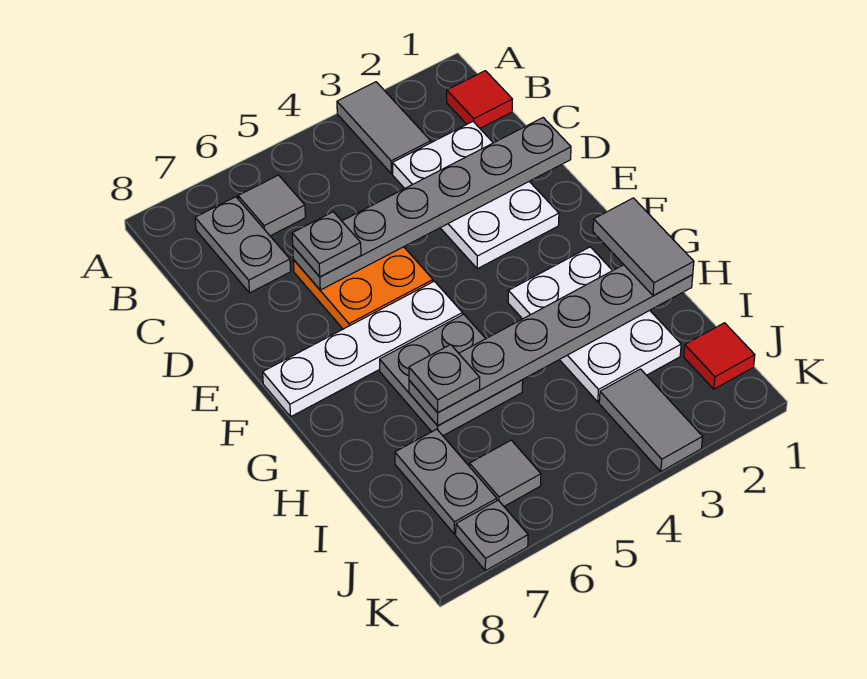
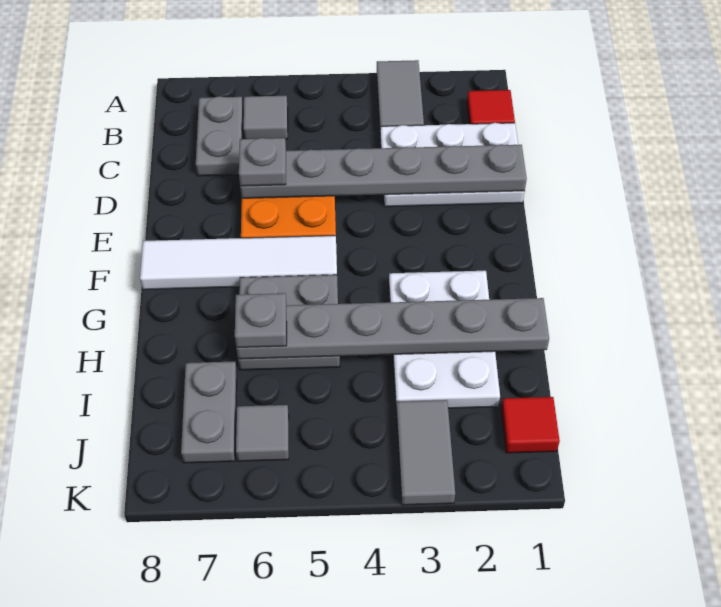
white 2x3 plate [393,122,559,269] -> white 2x3 plate turned to [380,123,525,207]
white 1x4 plate [263,281,462,417] -> white 1x4 tile [140,236,337,290]
grey 1x2 tile [593,198,694,296] -> none
grey 1x1 plate [456,500,528,571] -> none

